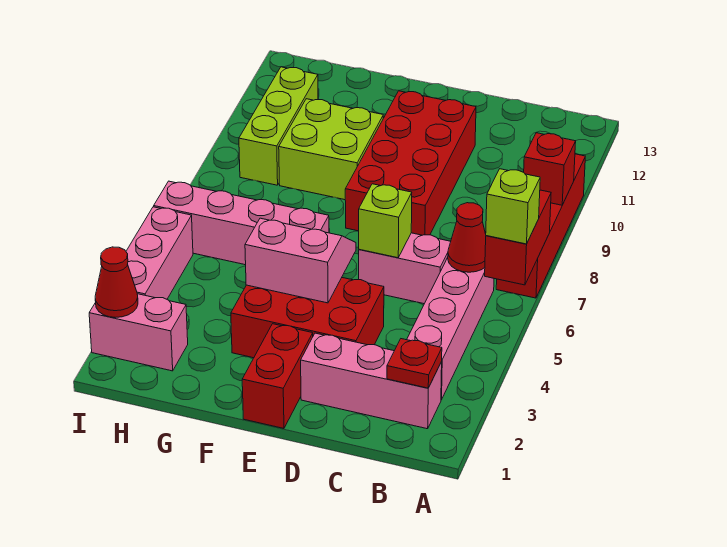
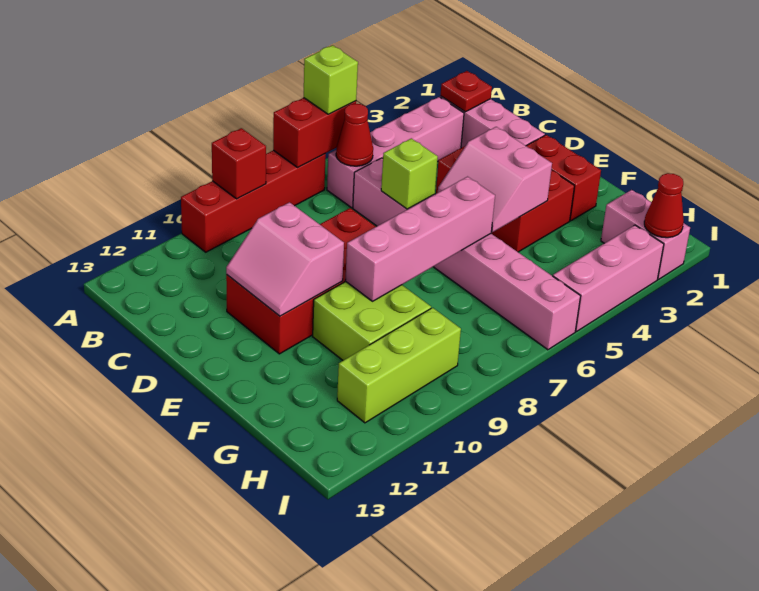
none -> pink 2x2 slope [226,202,344,316]
red 1x2 brick [242,324,313,428] -> red 1x2 brick turned to [527,135,601,221]
none -> pink 1x4 brick [345,177,495,301]

